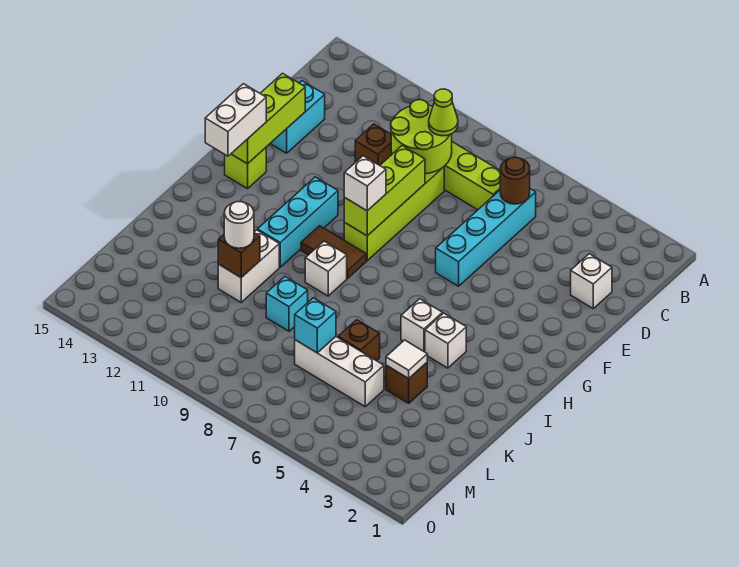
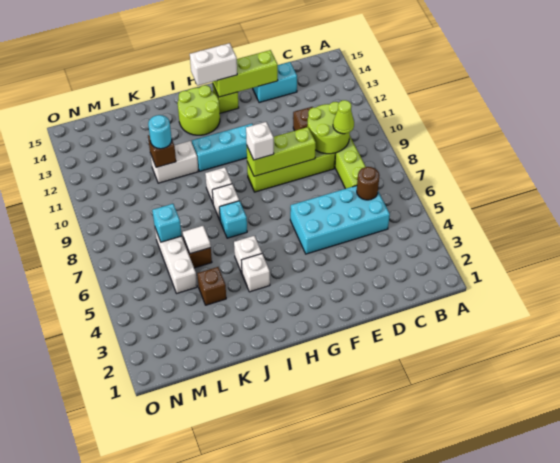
cyan 1x4 brick [436,189,536,286] -> cyan 2x4 brick [290,186,390,254]
white 1x1 brick [571,254,612,308] -> white 1x1 brick moved to [212,184,239,220]
brown 1x2 tile [301,226,366,278] -> none
none -> lime 2x2 round brick [178,85,220,135]
white 1x1 tile [386,340,427,378] -> white 1x1 tile moved to [183,226,211,254]
cyan 1x1 brick [266,277,308,331] -> cyan 1x1 brick moved to [219,201,247,238]
white 1x1 round brick [224,201,254,248] -> cyan 1x1 round brick [148,115,172,149]

